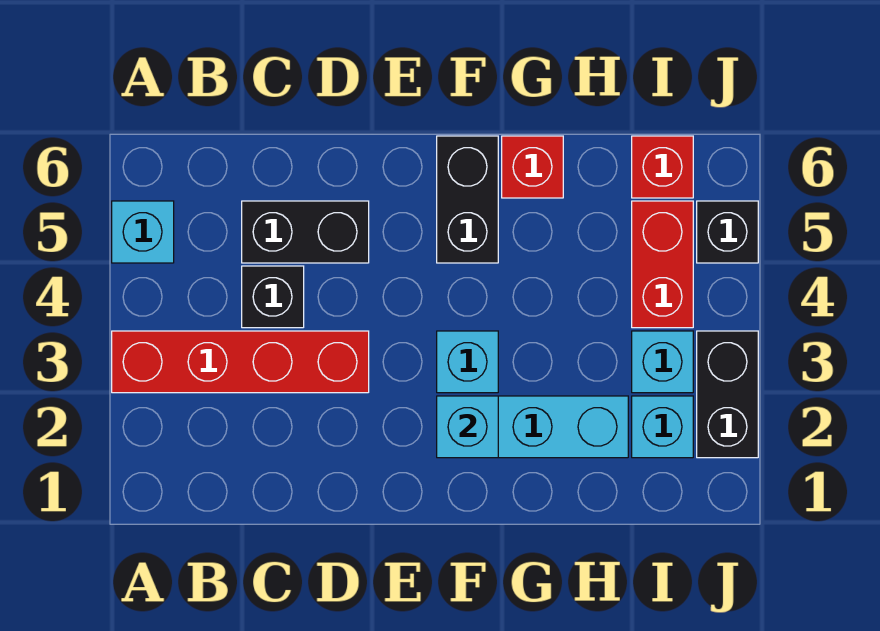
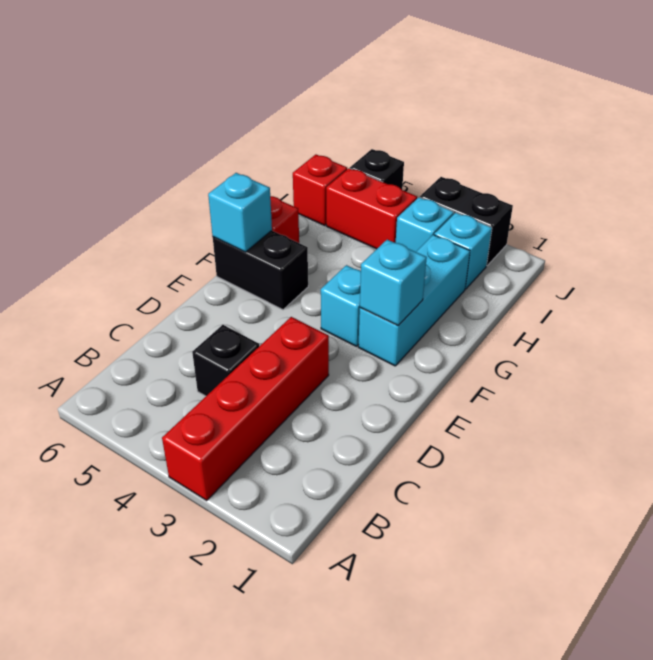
cyan 1x1 brick [112,201,174,263] -> cyan 1x1 brick moved to [208,173,272,252]
black 1x2 brick [242,201,369,263] -> none

